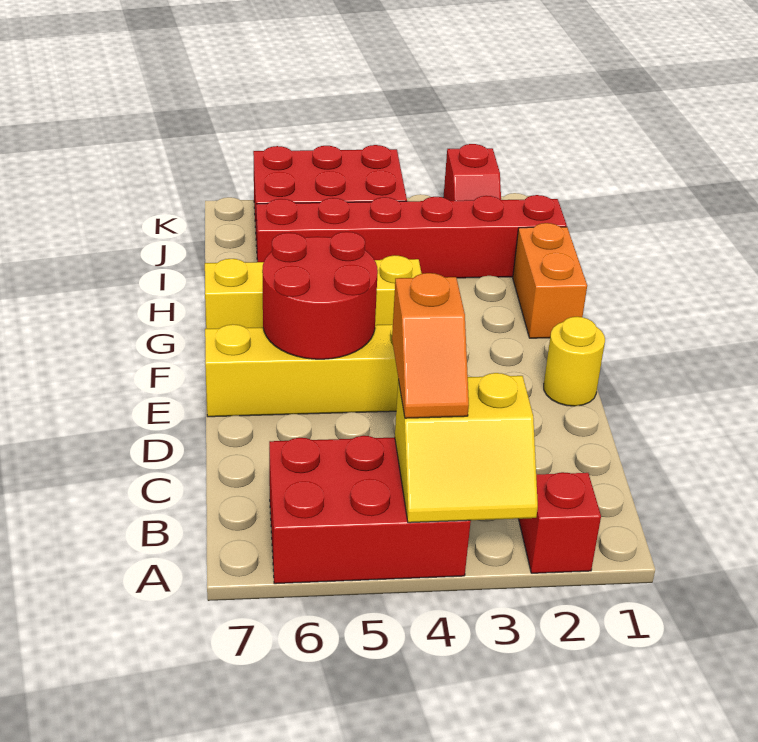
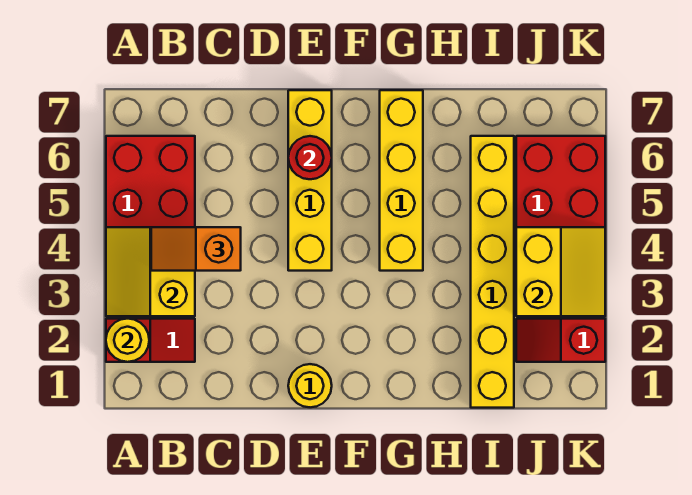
none -> yellow 1x1 round brick [106,319,149,362]
red 2x2 round brick [262,232,378,359] -> red 1x1 round brick [288,136,332,179]
orange 1x2 brick [513,223,587,338] -> none
red 1x6 brick [256,195,567,278] -> yellow 1x6 brick [471,136,514,408]
none -> yellow 2x2 slope [516,227,605,316]

